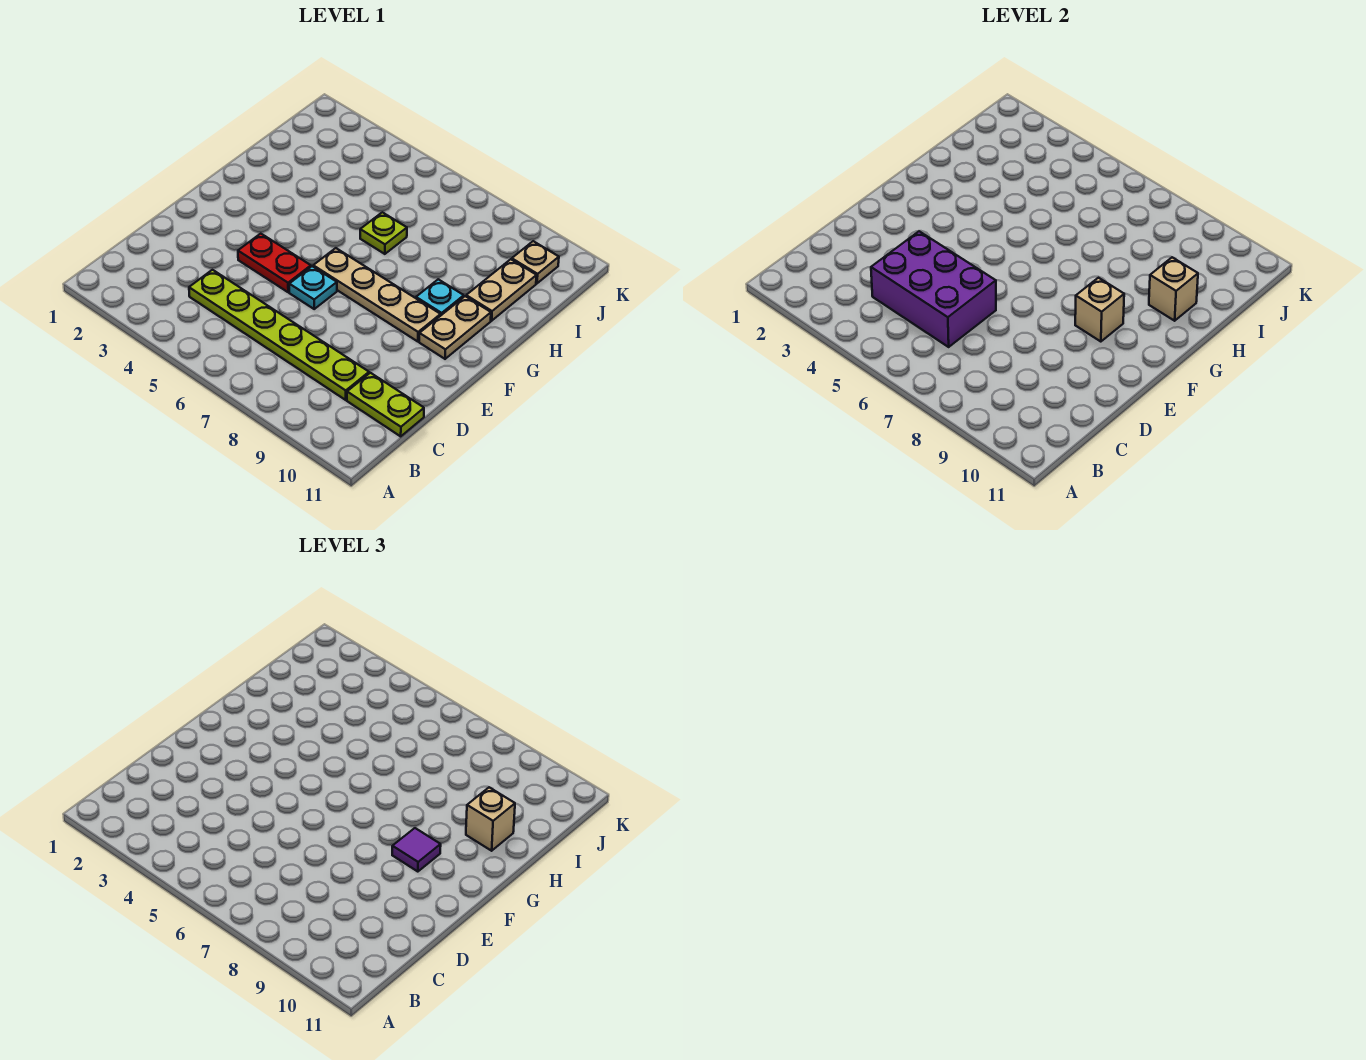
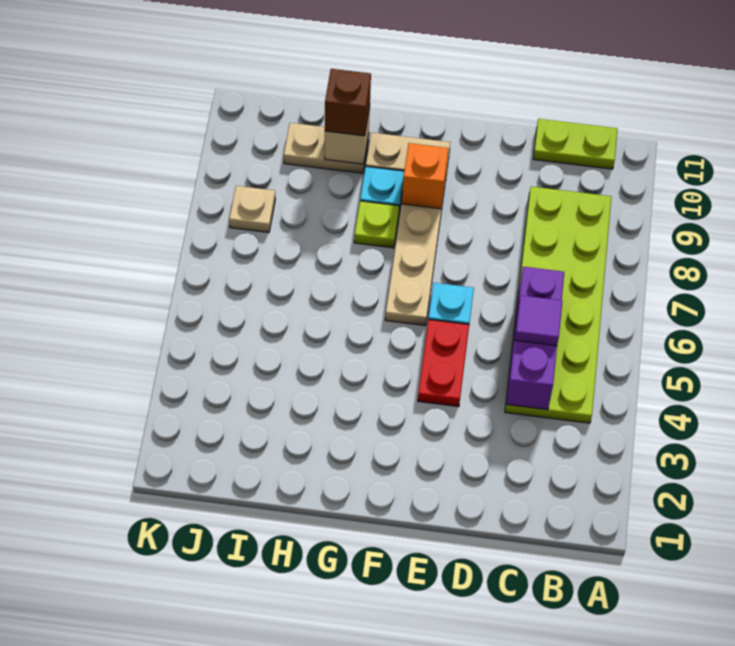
lime 1x6 plate [189,270,369,400] -> lime 2x6 plate [505,187,611,423]
purple 2x3 brick [871,231,996,347] -> purple 1x3 brick [506,267,564,410]
lime 1x2 plate [347,373,424,436] -> lime 1x2 plate turned to [533,119,618,169]
tan 1x1 brick [1075,278,1124,342] -> orange 1x1 brick [402,143,448,209]
purple 1x1 tile [392,828,441,872] -> purple 1x1 tile moved to [515,295,562,346]
lime 1x1 plate [360,212,407,254] -> lime 1x1 plate moved to [354,201,399,248]
tan 1x1 brick [466,787,515,851] -> brown 1x1 brick [325,69,371,136]
tan 1x1 plate [512,241,559,283] -> tan 1x1 plate moved to [229,186,275,232]

